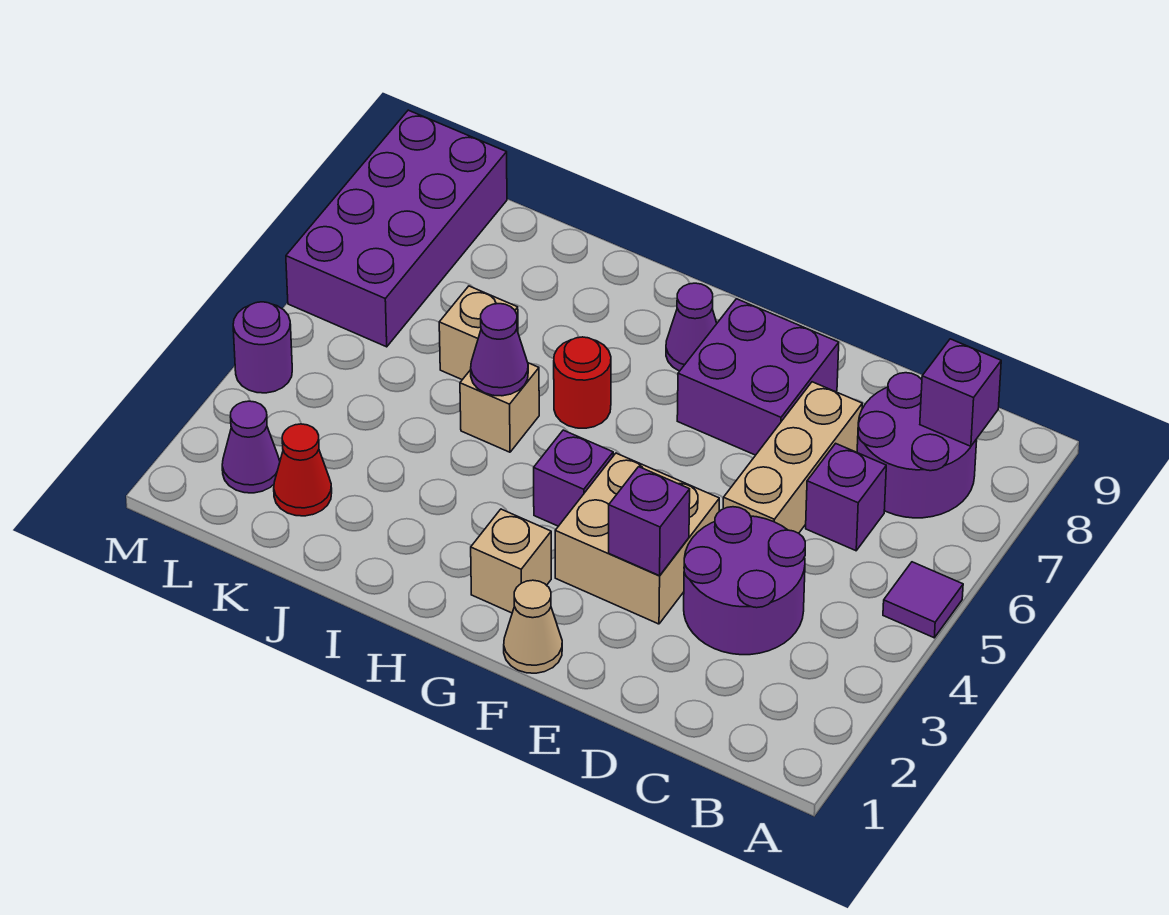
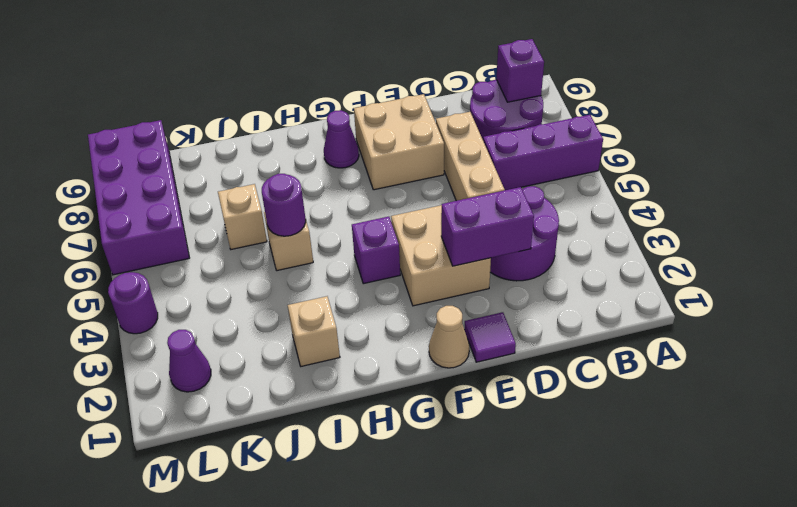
purple 1x1 tile [883,562,963,638] -> purple 1x1 tile moved to [464,312,516,362]
purple 1x1 brick [806,443,886,551] -> purple 1x3 brick [483,115,603,190]
purple 1x1 brick [609,467,690,576] -> purple 1x2 brick [441,187,534,266]
purple 2x2 brick [677,299,839,455] -> tan 2x2 brick [354,94,444,190]
tan 1x1 brick [471,509,551,613] -> tan 1x1 brick moved to [288,296,340,366]
red 1x1 round brick [554,337,611,428] -> none
purple 1x1 cone [471,304,528,396] -> purple 1x1 round brick [262,174,306,236]
red 1x1 cone [274,424,332,516] -> none

